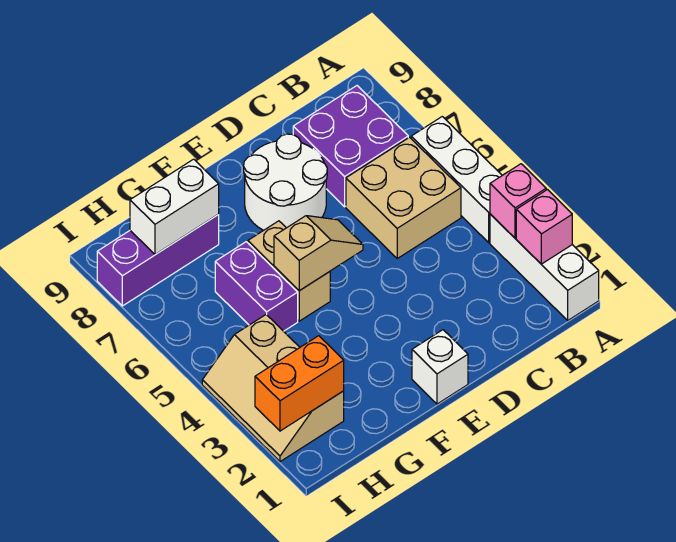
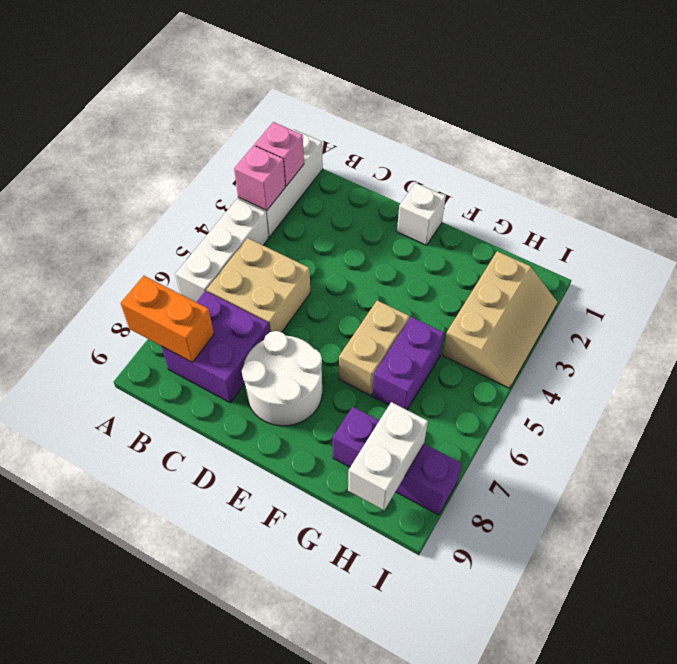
tan 1x2 slope [274,216,363,291] -> none
white 1x2 brick [130,159,219,255] -> white 1x2 brick turned to [348,402,428,510]
orange 1x2 brick [255,336,344,431] -> orange 1x2 brick moved to [121,276,214,362]

